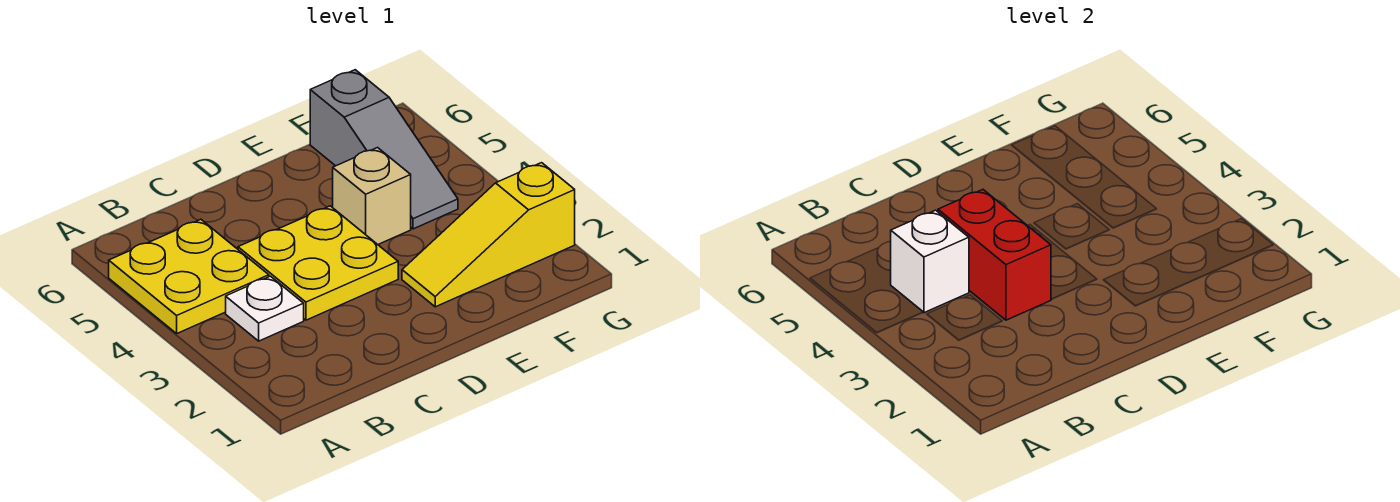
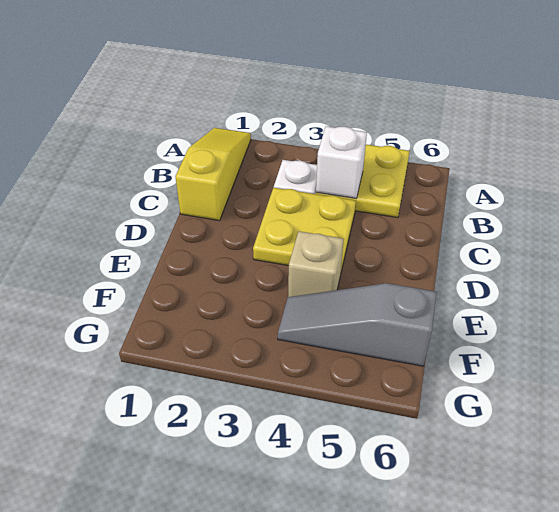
red 1x2 brick [938,190,1051,320] -> none
yellow 1x3 slope [402,163,575,307] -> yellow 1x3 slope moved to [176,128,251,221]

